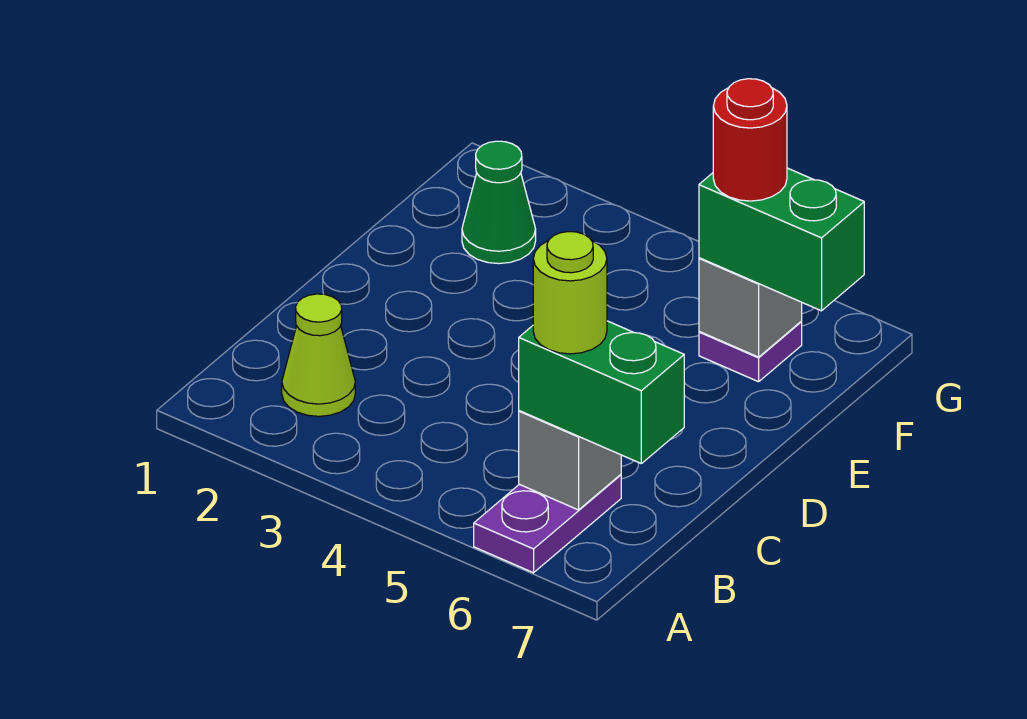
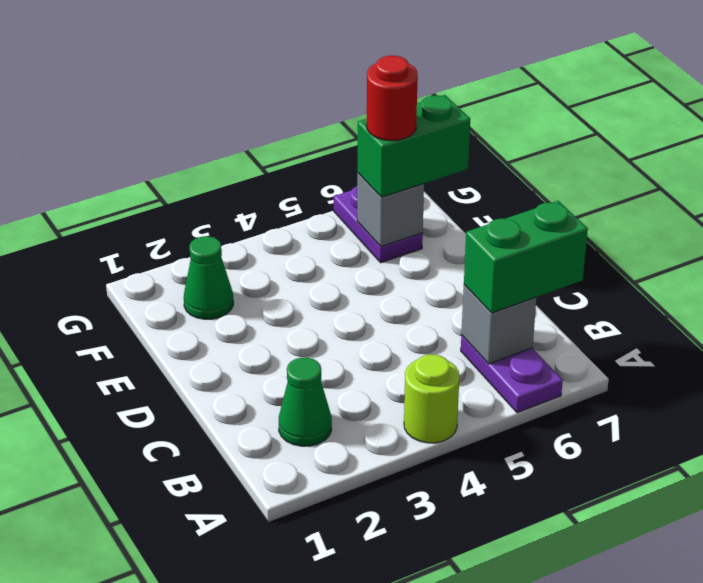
lime 1x1 cone [282,294,355,416] -> green 1x1 cone [279,358,332,446]
lime 1x1 round brick [533,232,607,354] -> lime 1x1 round brick moved to [404,354,459,443]
purple 1x1 plate [699,322,802,382] -> purple 1x2 plate [334,186,423,263]

